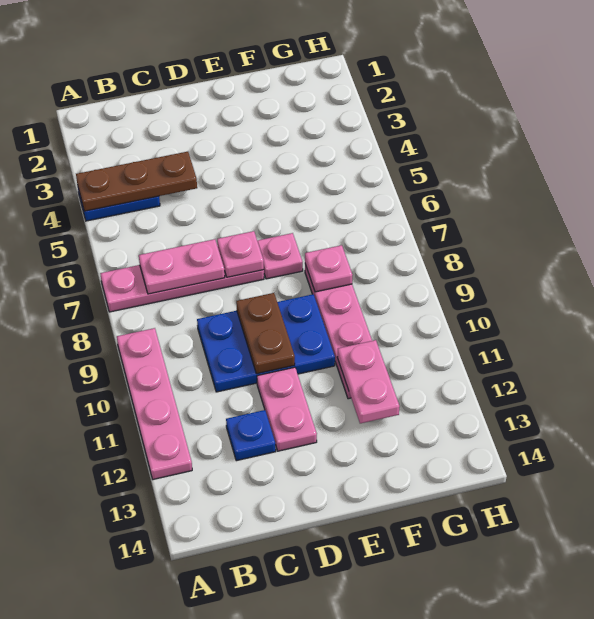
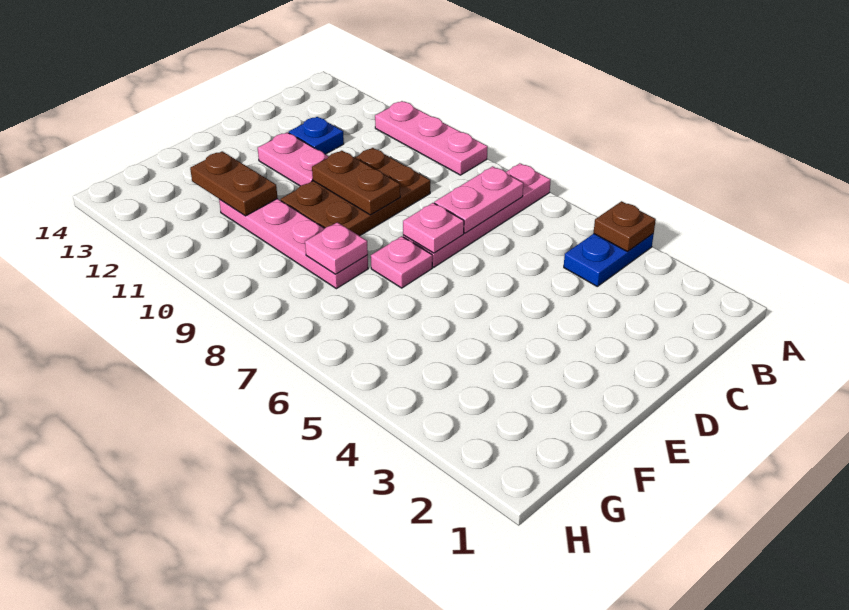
brown 1x3 plate [76,152,197,211] -> brown 1x1 plate [594,201,656,252]
pink 1x4 plate [117,328,192,479] -> pink 1x3 plate [375,101,488,175]
blue 2x3 plate [197,294,335,392] -> brown 2x3 plate [281,148,430,236]
pink 1x2 plate [337,340,400,423] -> brown 1x2 plate [190,151,277,216]

